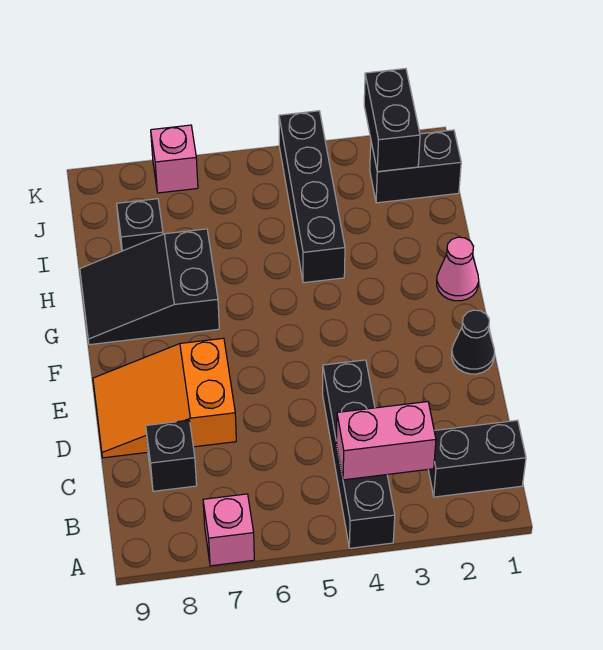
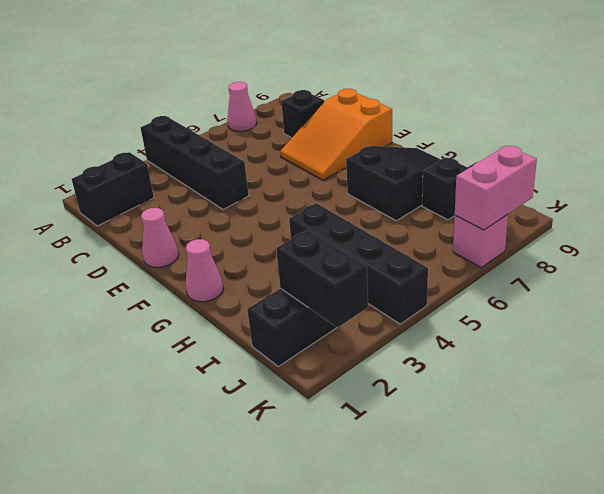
pink 1x1 brick [203,494,254,566] -> pink 1x1 cone [227,82,257,131]
pink 1x2 brick [336,402,436,480] -> pink 1x2 brick moved to [455,145,537,230]
orange 2x3 slope [93,338,236,458] -> orange 2x3 slope turned to [280,89,392,180]
black 1x1 cone [452,310,494,374] -> pink 1x1 cone [141,208,179,267]

